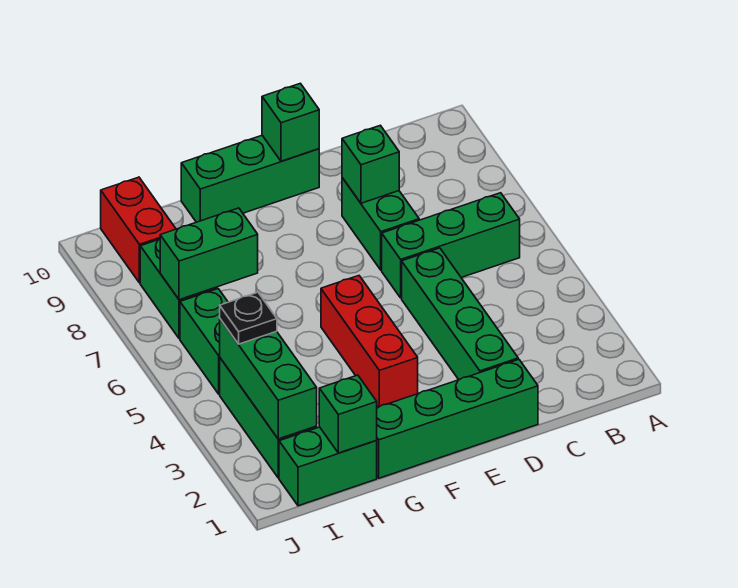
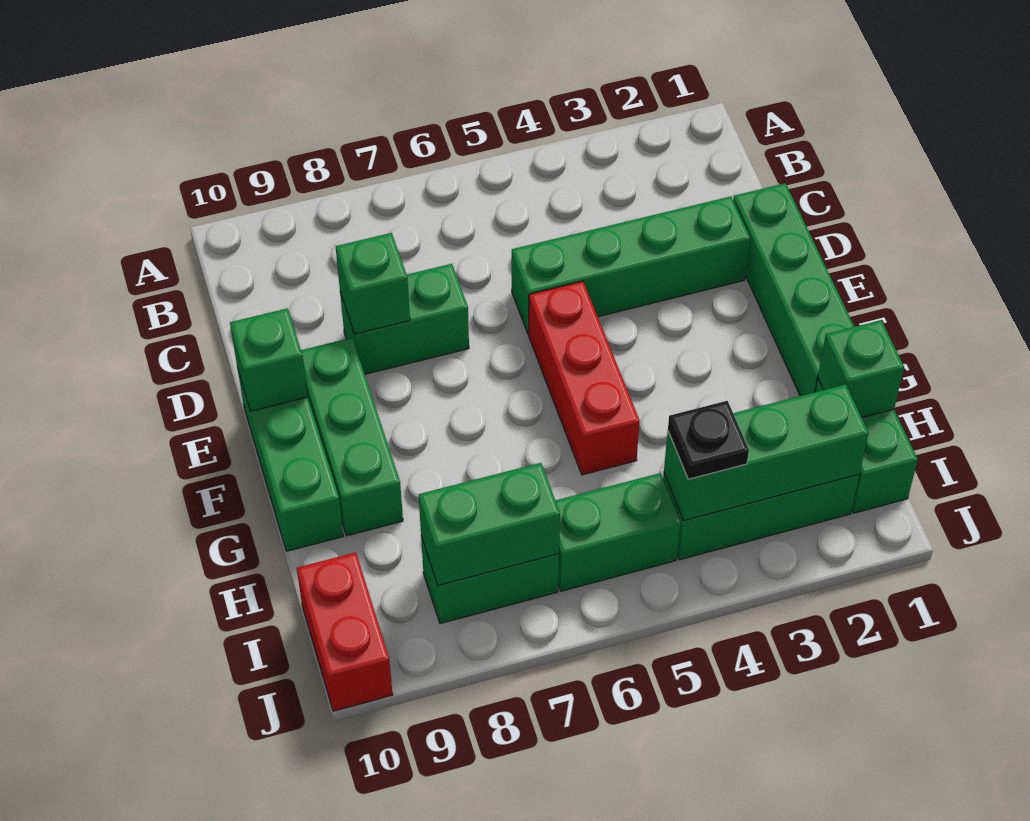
green 1x3 brick [382,193,520,298] -> green 1x3 brick moved to [301,338,403,536]
red 1x3 brick [321,276,418,407] -> red 1x3 brick turned to [529,281,640,475]
green 1x2 brick [160,208,258,300] -> green 1x2 brick turned to [419,463,560,585]
red 1x2 brick [101,177,176,283] -> red 1x2 brick turned to [297,552,393,711]

